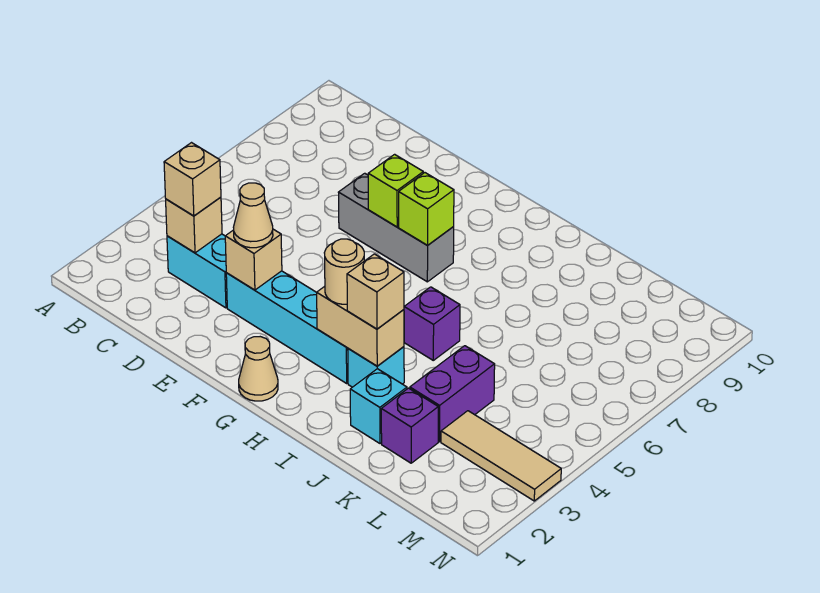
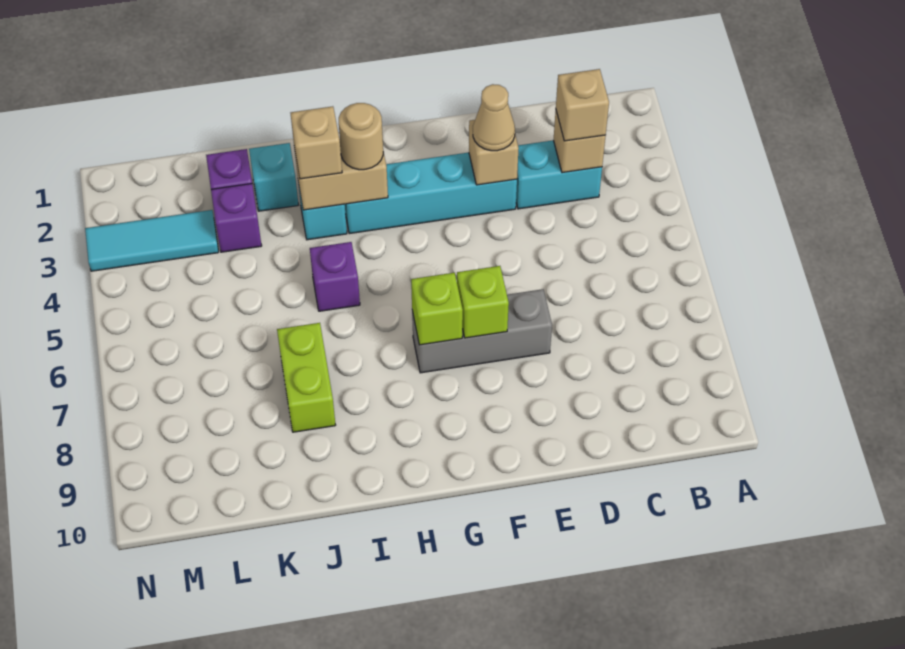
tan 1x1 cone [239,337,278,401] -> none
none -> lime 1x2 brick [277,323,335,432]
purple 1x2 brick [410,346,495,442] -> purple 1x1 brick [211,184,262,252]
tan 1x3 tile [441,411,561,501] -> cyan 1x3 tile [85,210,219,271]

